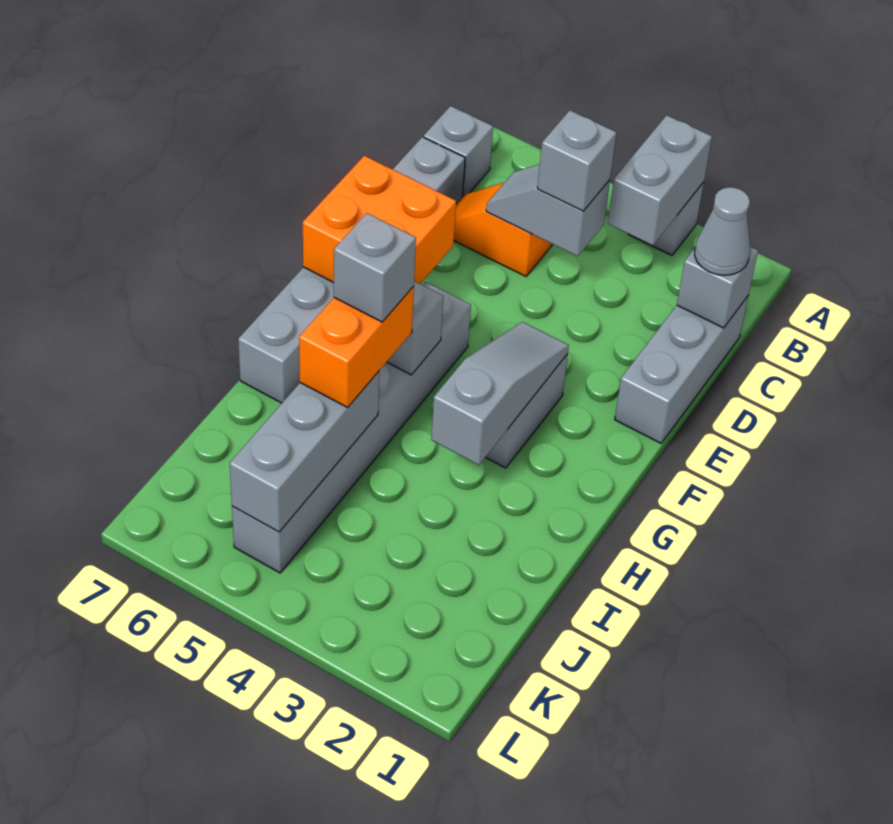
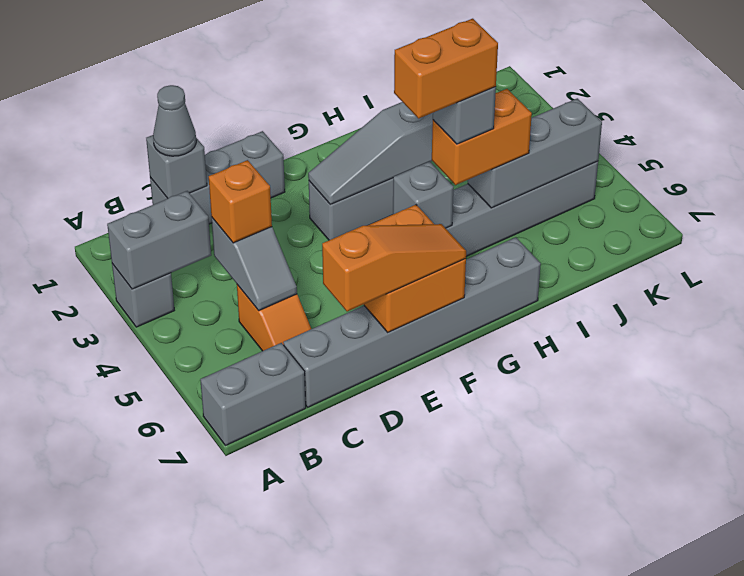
grey 1x1 brick [424,106,493,196] -> grey 1x2 brick [200,343,306,446]
grey 1x1 brick [537,110,616,211] -> orange 1x1 brick [209,160,272,243]
none -> orange 1x3 slope [322,224,466,312]
none -> orange 1x2 brick [394,19,498,118]

